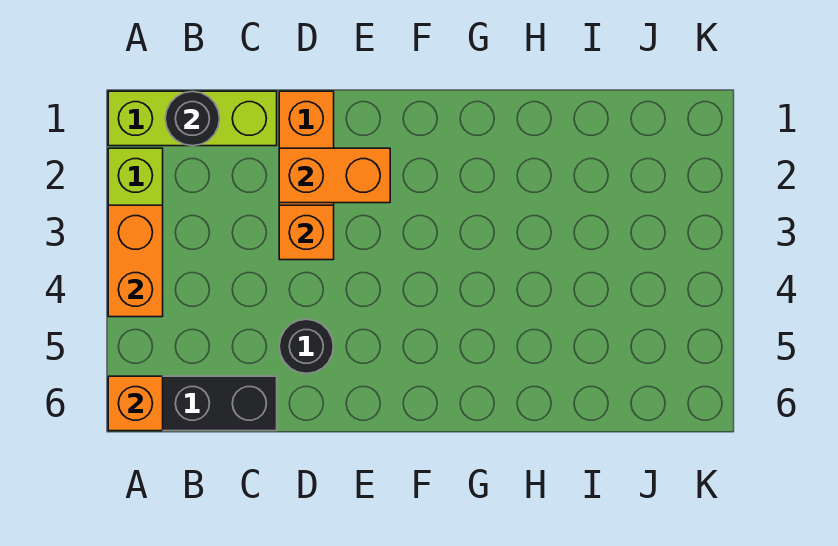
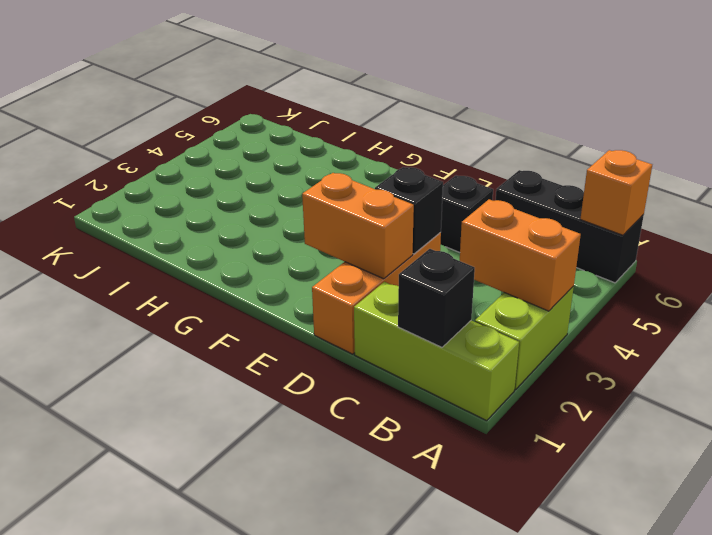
orange 1x2 brick [108,205,163,317] -> orange 1x2 brick turned to [460,199,581,311]
black 1x1 round brick [165,91,220,146] -> black 1x1 brick [398,249,475,347]
orange 1x1 brick [279,205,334,260] -> black 1x1 brick [375,167,443,254]
black 1x1 round brick [279,319,333,374] -> black 1x1 brick [441,176,493,253]

